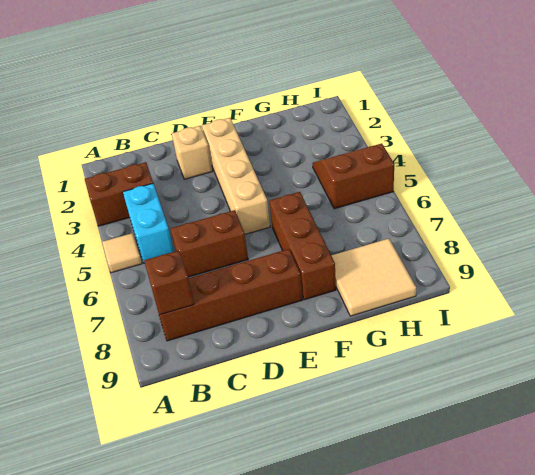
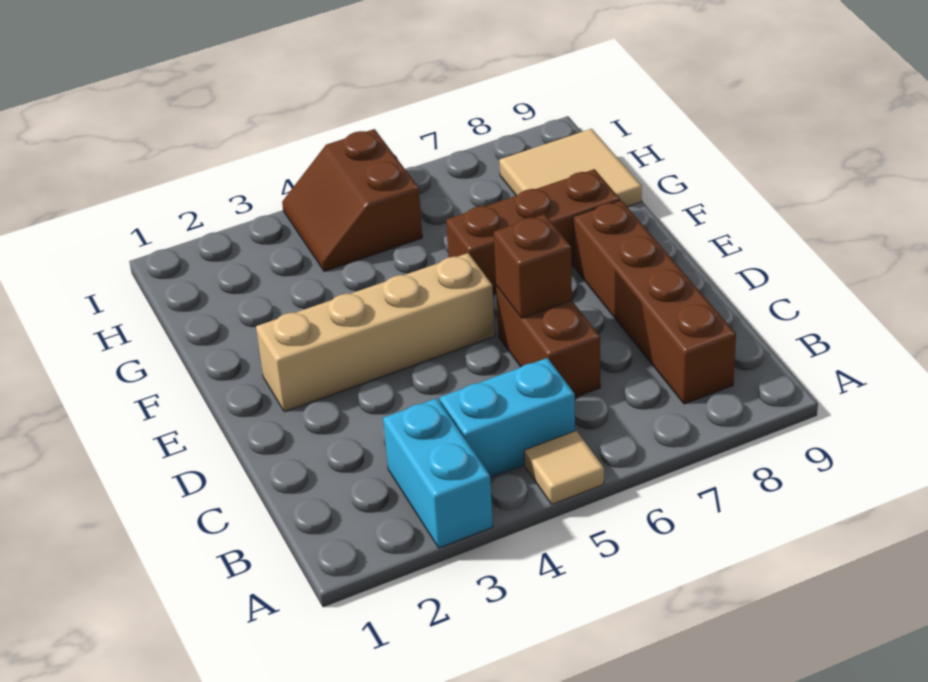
brown 1x2 brick [85,162,153,226] -> cyan 1x2 brick [383,398,493,548]
brown 1x1 brick [144,250,194,315] -> brown 1x1 brick moved to [494,214,572,318]
tan 1x1 brick [172,126,212,179] -> none

